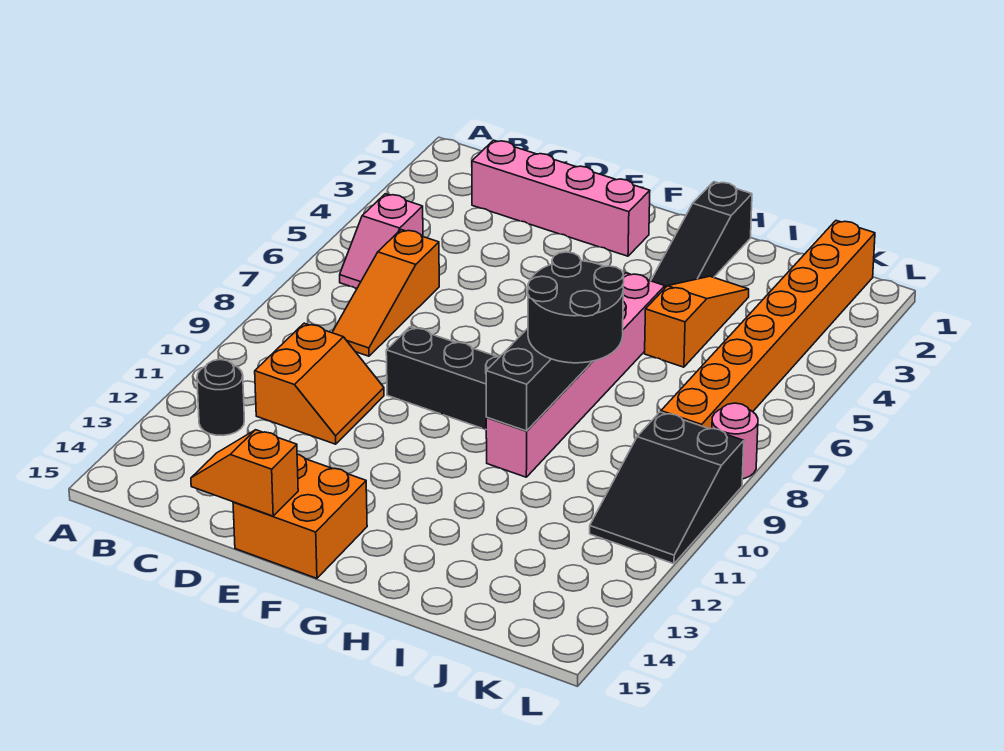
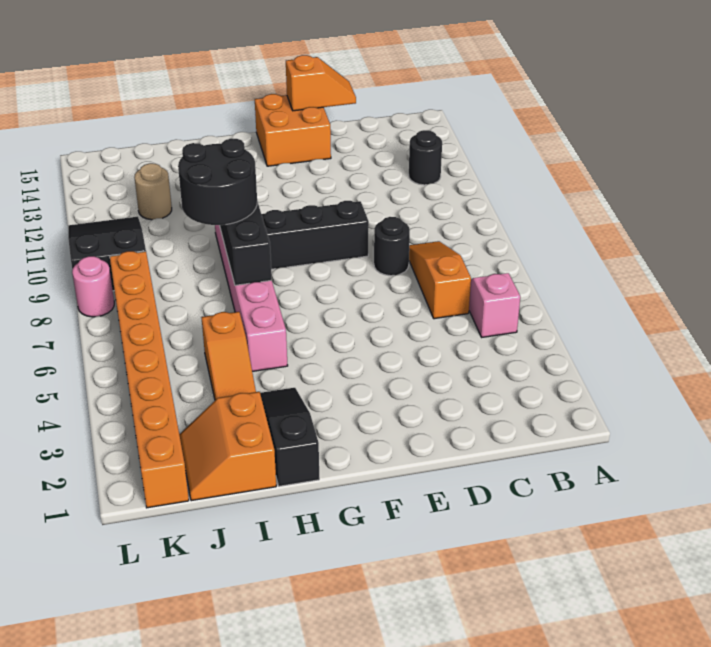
pink 1x4 brick [472,140,650,256] -> none
orange 2x2 slope [255,323,384,444] -> orange 2x2 slope moved to [179,392,276,501]
none -> black 1x1 round brick [374,217,410,276]
none -> tan 1x1 round brick [134,163,172,220]

